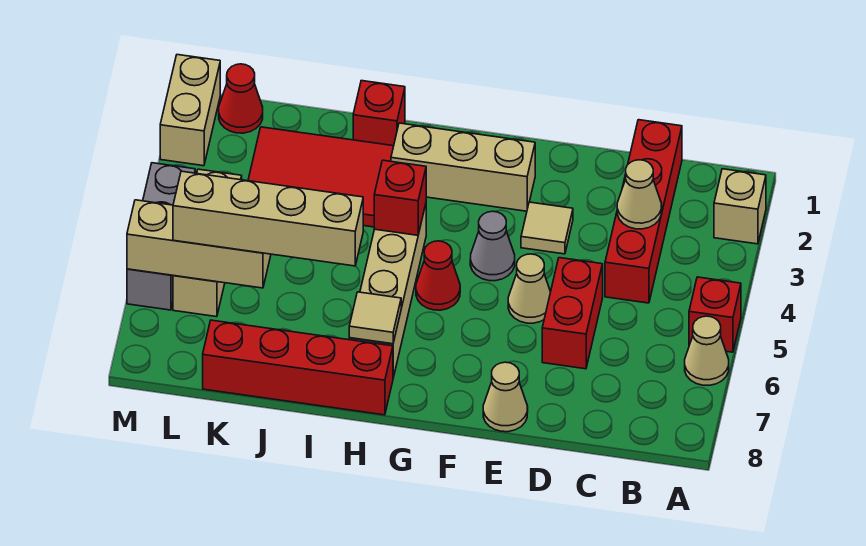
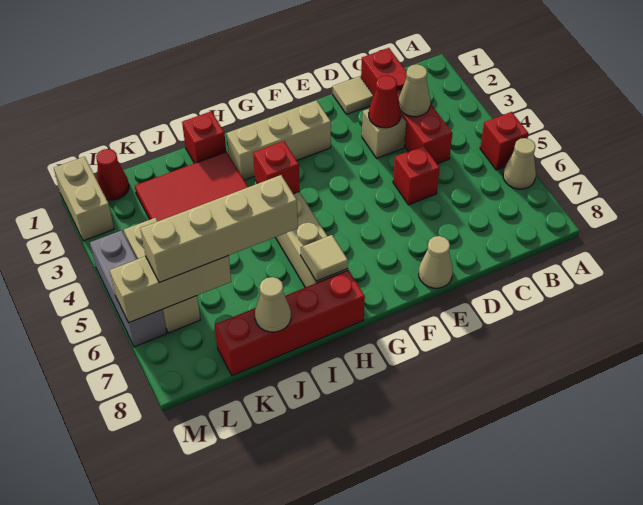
tan 1x1 brick [714,169,766,244] -> tan 1x1 brick moved to [362,109,406,158]
red 1x2 brick [542,258,603,369] -> red 1x1 brick [393,146,440,205]
tan 1x1 tile [521,202,573,254] -> tan 1x1 tile moved to [333,76,374,115]
tan 1x1 cone [508,254,550,323] -> tan 1x1 cone moved to [255,277,291,332]
grey 1x1 cone [470,211,515,281] -> none
red 1x1 cone [416,241,460,310] -> red 1x1 cone moved to [369,75,401,128]

